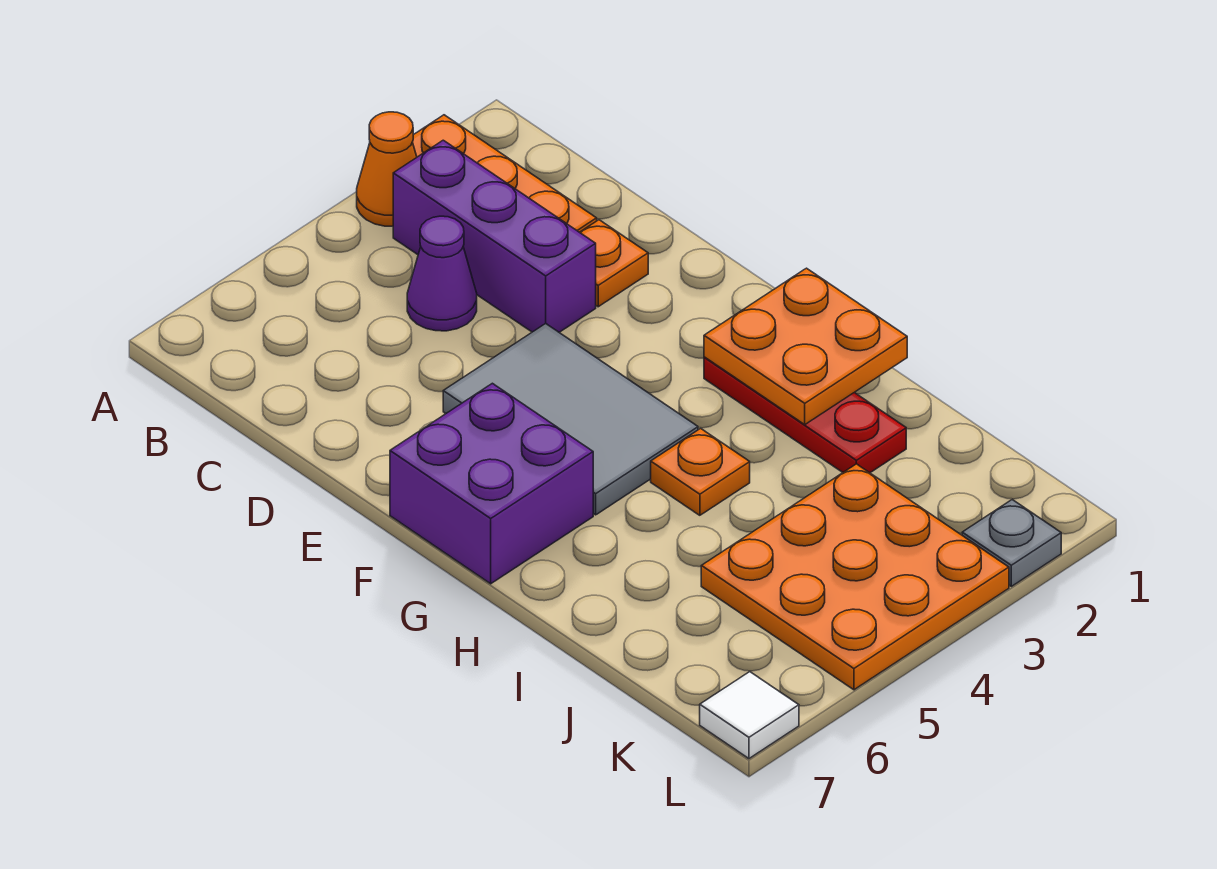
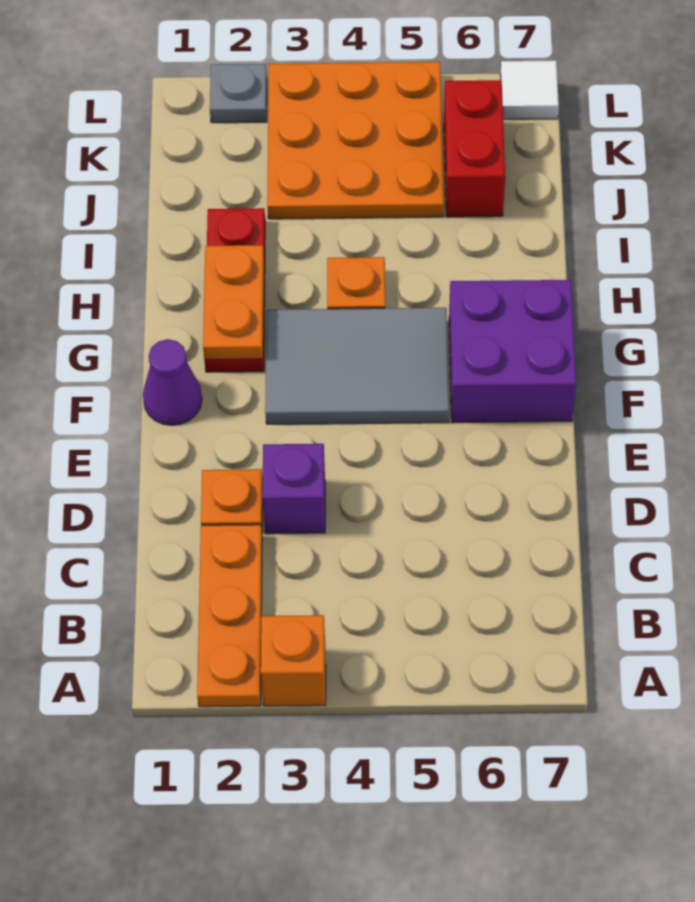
orange 1x1 cone [357,112,417,226] -> orange 1x1 brick [261,615,326,706]
purple 1x3 brick [393,140,596,332] -> purple 1x1 brick [263,444,325,534]
purple 1x1 cone [407,216,477,331] -> purple 1x1 cone moved to [143,339,202,425]
grey 2x3 tile [443,324,698,515] -> grey 2x3 tile turned to [265,308,449,424]
orange 2x2 plate [704,268,907,425] -> orange 1x2 plate [203,245,264,360]
none -> red 1x2 brick [444,80,505,217]

